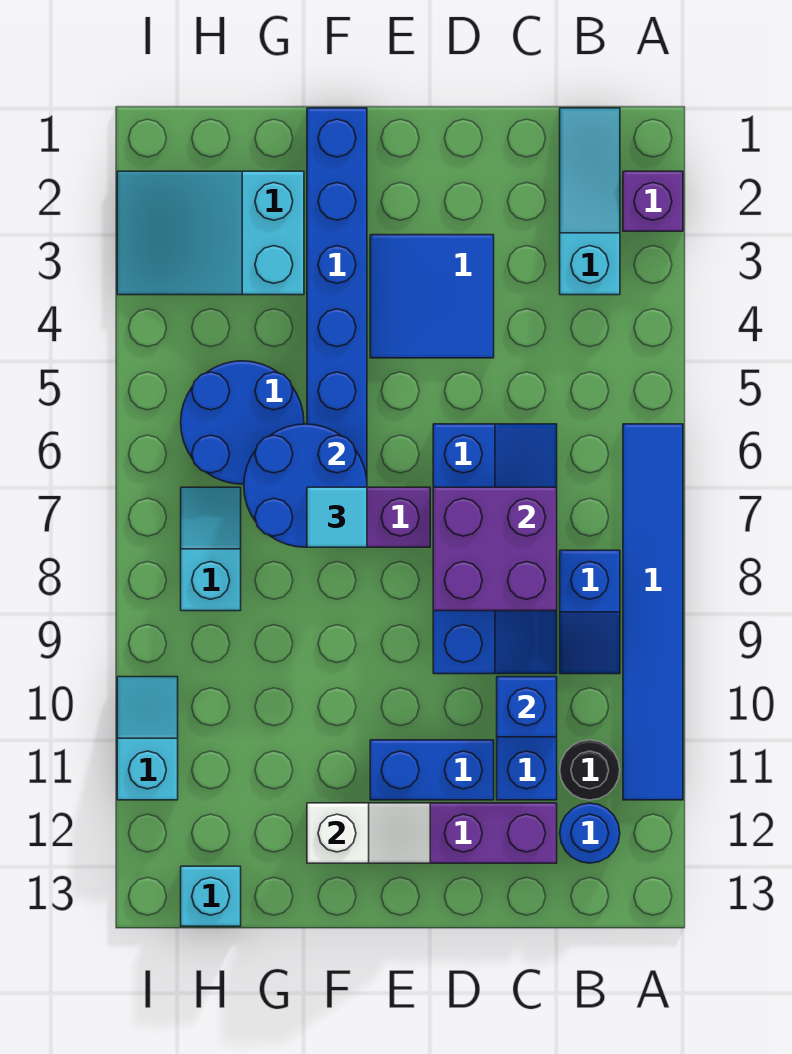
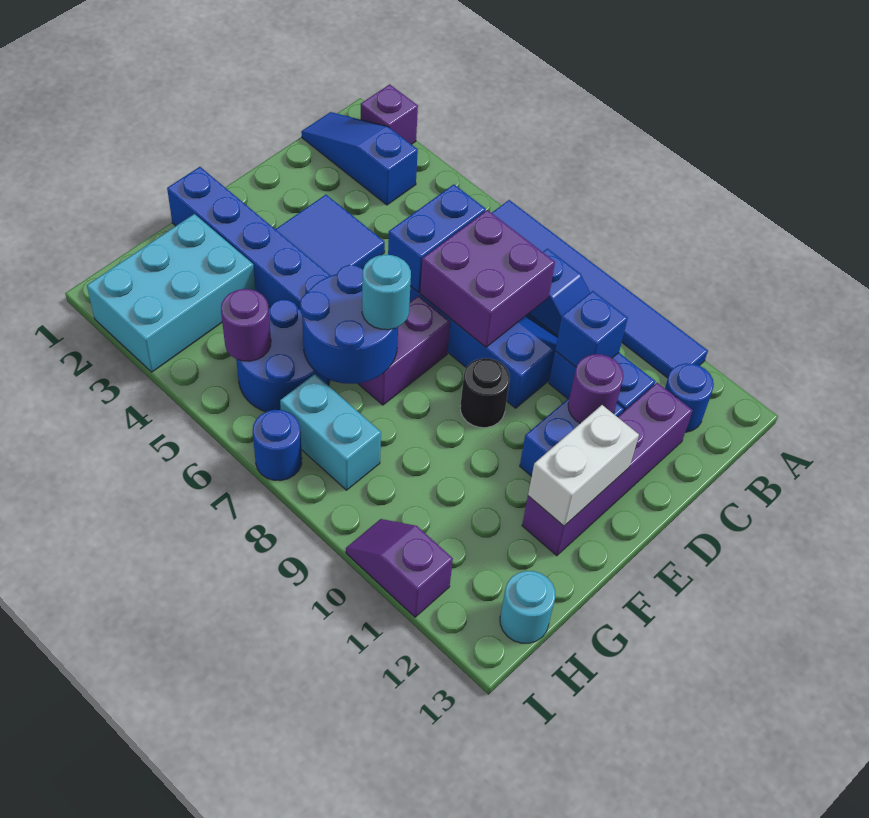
cyan 1x3 slope [560,108,620,295] -> blue 1x3 slope [301,112,418,205]
black 1x1 round brick [560,740,620,800] -> black 1x1 round brick moved to [460,358,510,428]
none -> blue 1x2 brick [388,184,486,292]
none -> purple 1x1 round brick [568,354,623,423]
white 1x2 slope [307,803,430,863] -> white 1x2 brick [528,405,639,526]
cyan 1x1 tile [307,487,367,547] -> cyan 1x1 round brick [362,255,411,330]
cyan 2x3 slope [117,171,304,295] -> cyan 2x3 brick [87,214,255,372]
none -> purple 1x1 round brick [221,289,271,361]
cyan 1x2 slope [181,487,241,611] -> cyan 1x2 brick [280,374,381,490]
cyan 1x1 brick [181,866,241,926] -> cyan 1x1 round brick [500,571,556,643]
none -> blue 1x1 round brick [253,410,302,481]
cyan 1x2 slope [117,677,178,800] -> purple 1x2 slope [346,519,453,617]

